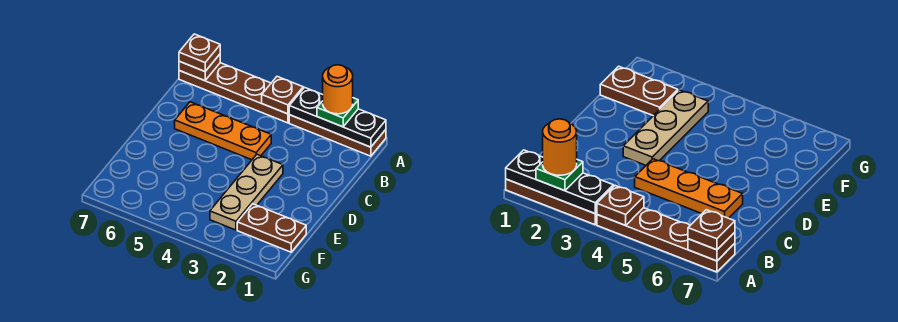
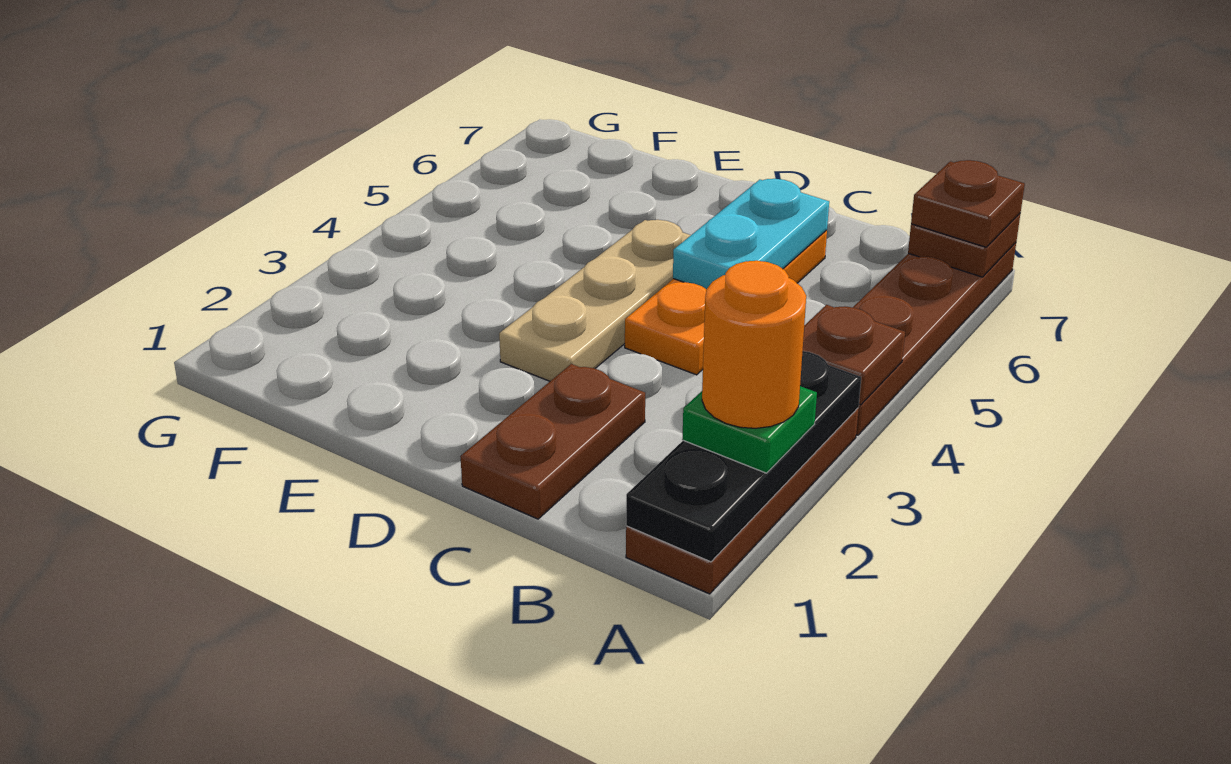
none -> cyan 1x2 plate [673,179,829,289]
tan 1x3 plate [210,154,283,230] -> tan 1x3 plate turned to [499,220,691,381]
brown 1x2 plate [237,204,306,252] -> brown 1x2 plate moved to [460,364,645,519]

